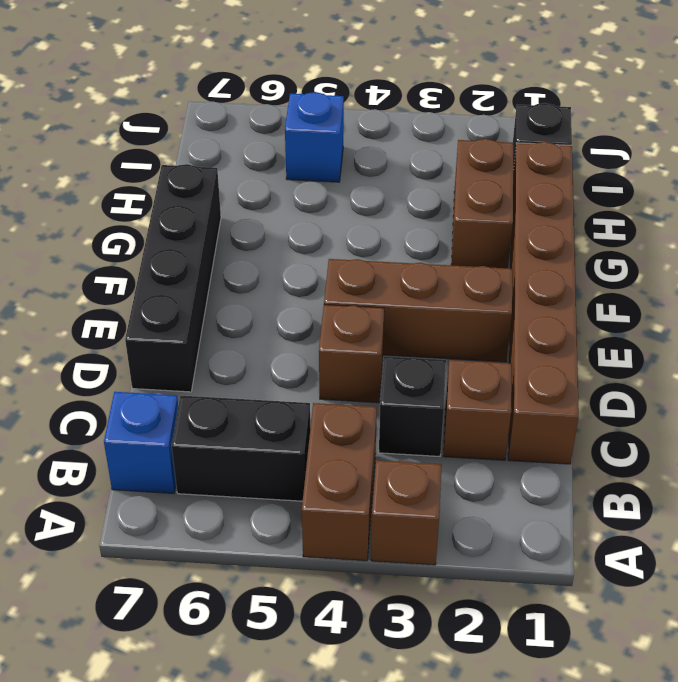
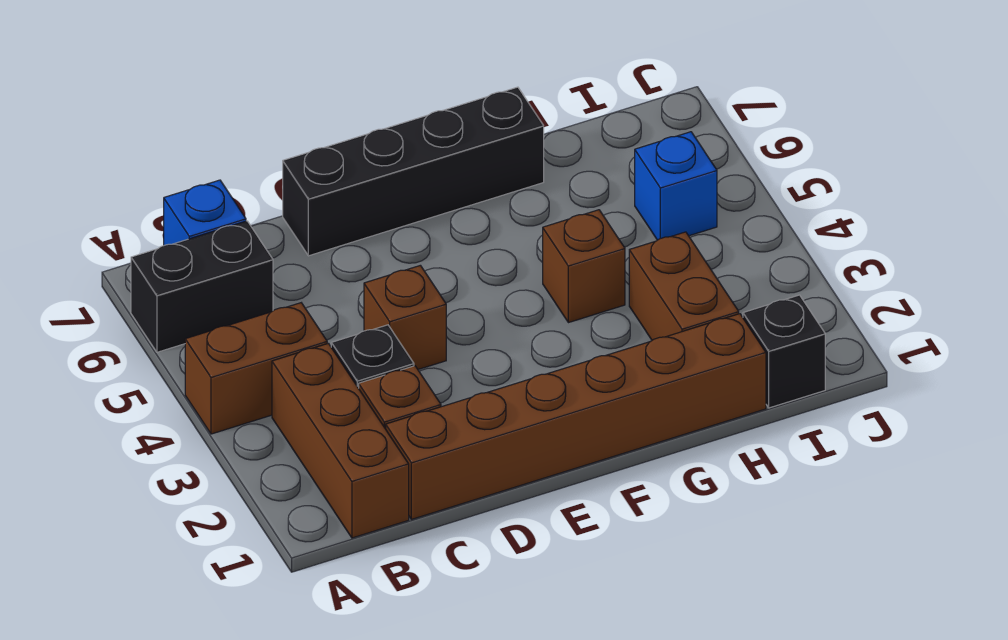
brown 1x1 brick [371,460,442,565] -> brown 1x1 brick moved to [543,210,625,323]
black 1x2 brick [172,396,310,501] -> black 1x2 brick turned to [131,221,273,352]
brown 1x3 brick [324,259,512,362] -> brown 1x3 brick moved to [272,343,409,538]
brown 1x2 brick [451,139,514,268] -> brown 1x2 brick turned to [629,232,739,340]

